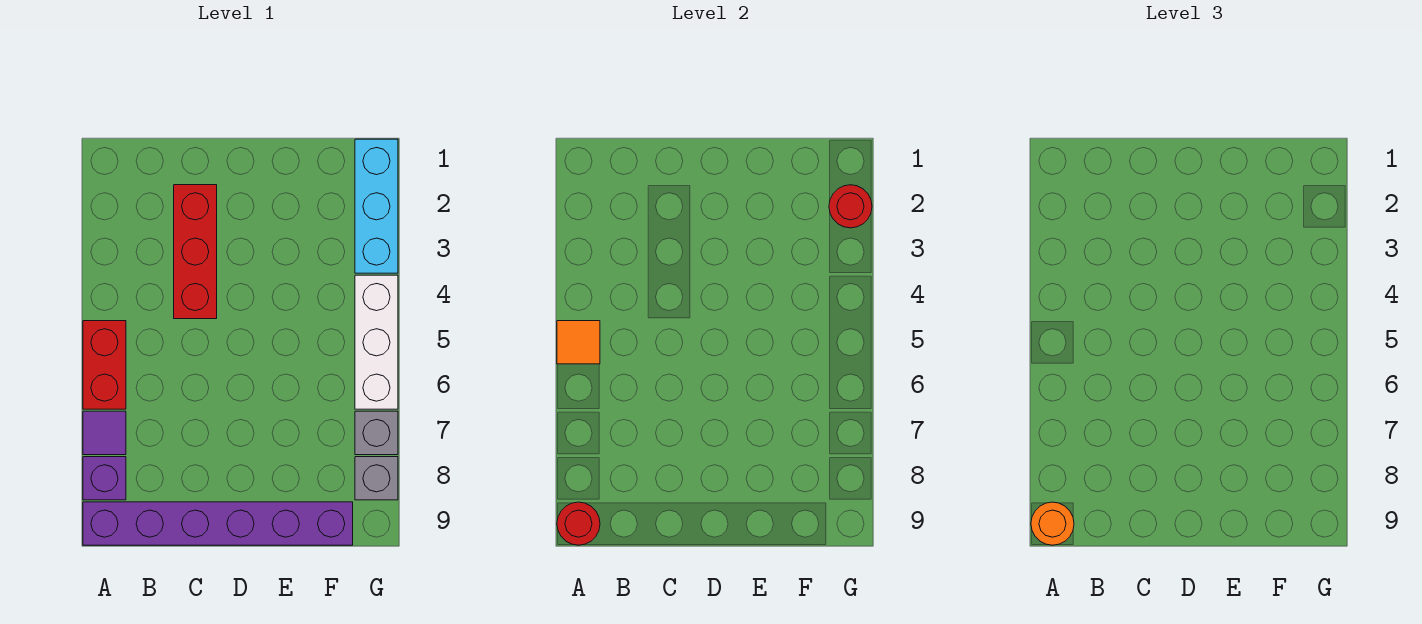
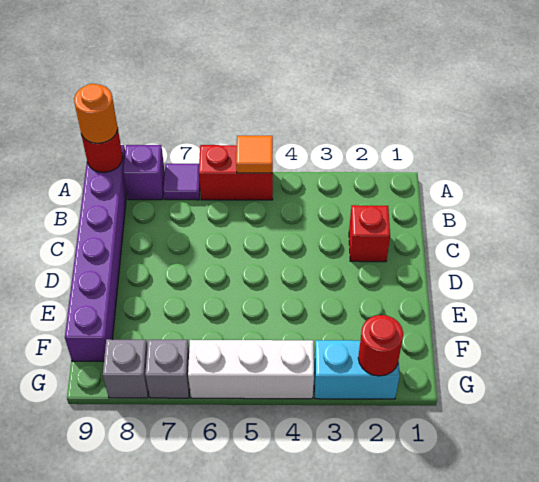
red 1x3 brick [174,185,217,319] -> red 1x1 brick [349,205,390,262]
cyan 1x3 brick [355,139,398,273] -> cyan 1x2 brick [314,340,400,399]

